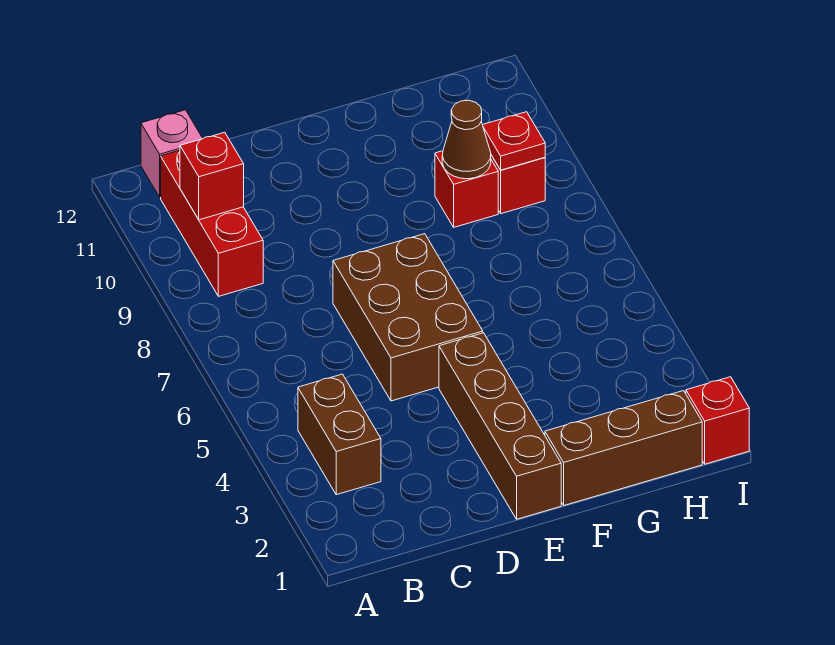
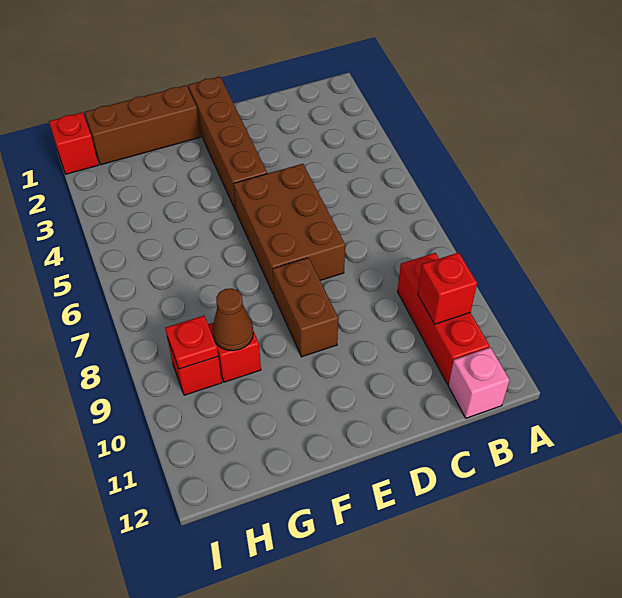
brown 1x2 brick [298,374,381,495] -> brown 1x2 brick moved to [273,258,338,357]

